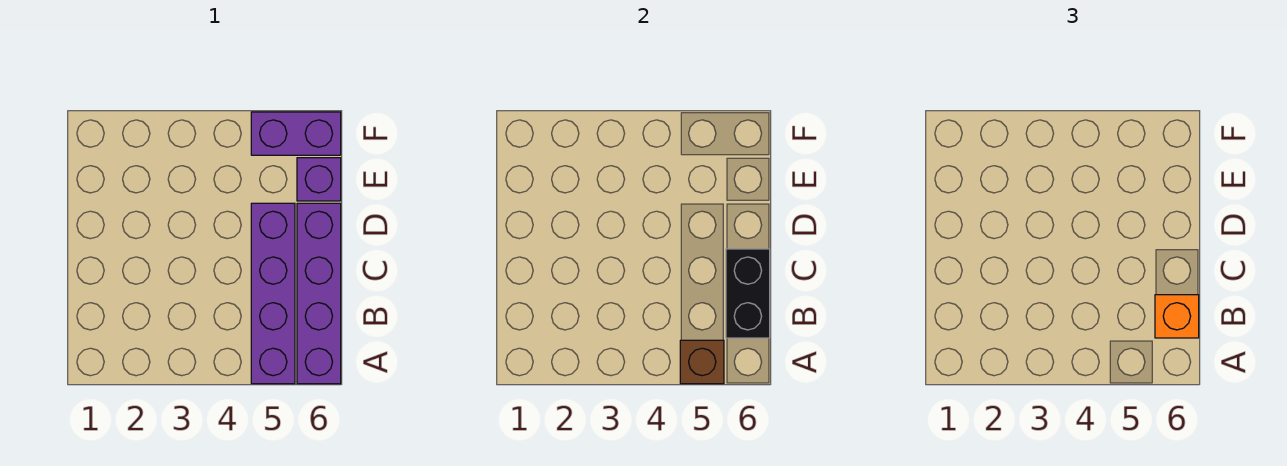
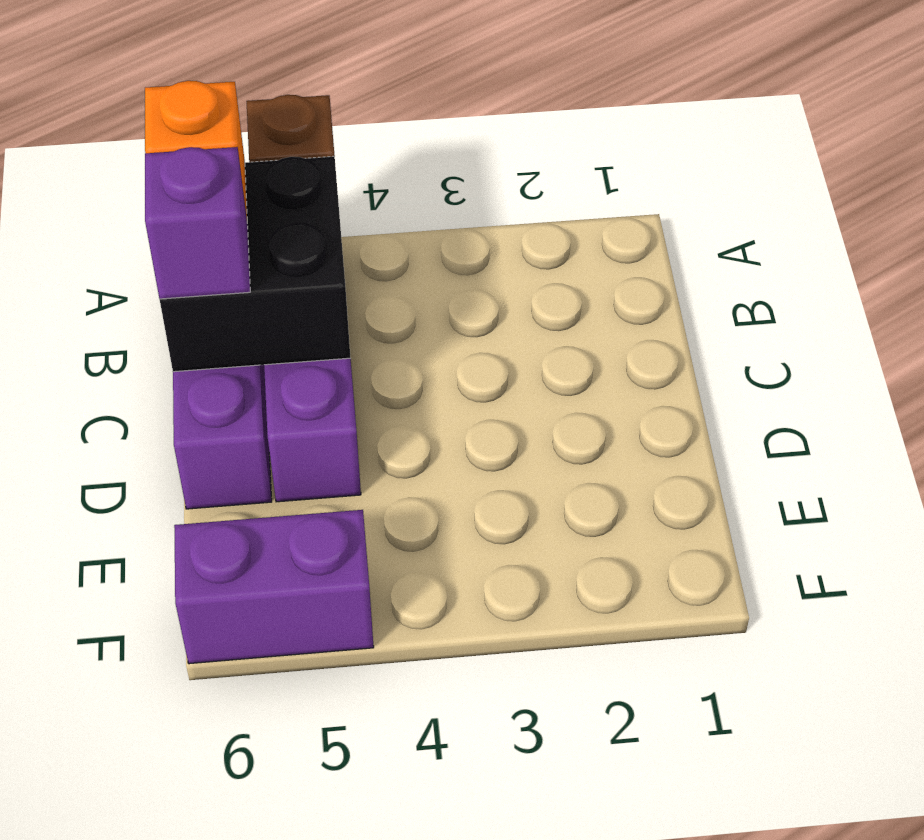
black 1x2 brick [726,249,770,338] -> black 2x2 brick [160,156,350,372]
purple 1x1 brick [297,158,341,201] -> purple 1x1 brick moved to [145,147,250,299]

